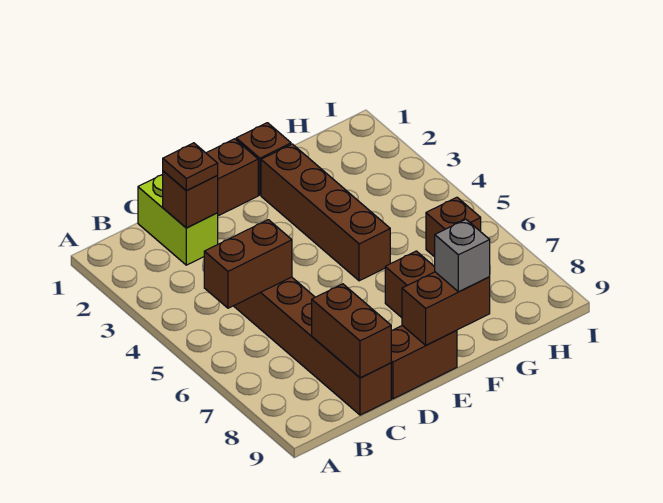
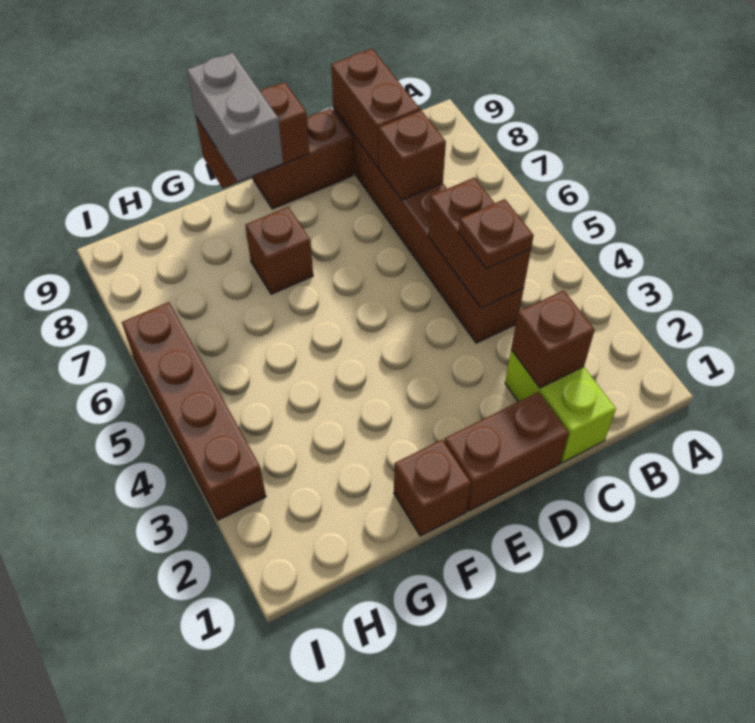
brown 1x2 brick [204,220,292,308] -> brown 1x2 brick turned to [428,178,531,308]
brown 1x1 plate [163,143,218,191] -> brown 1x1 plate moved to [459,199,534,269]
brown 1x4 brick [261,144,390,281] -> brown 1x4 brick moved to [122,302,266,520]
grey 1x1 brick [435,219,490,292] -> grey 1x2 brick [187,53,283,181]
brown 1x1 brick [426,197,481,257] -> brown 1x1 brick moved to [379,110,446,200]

